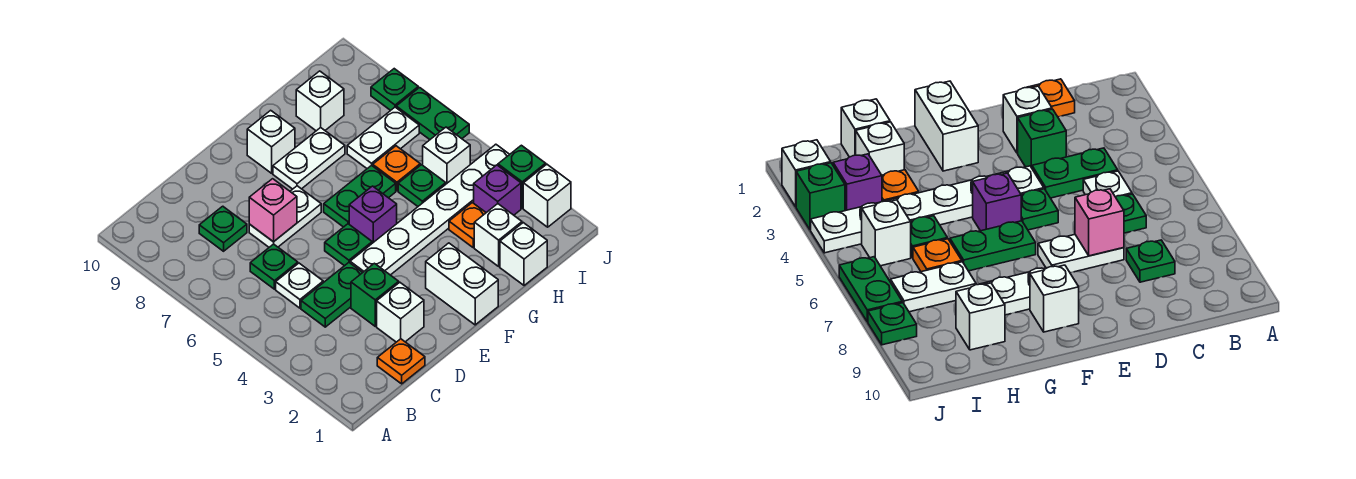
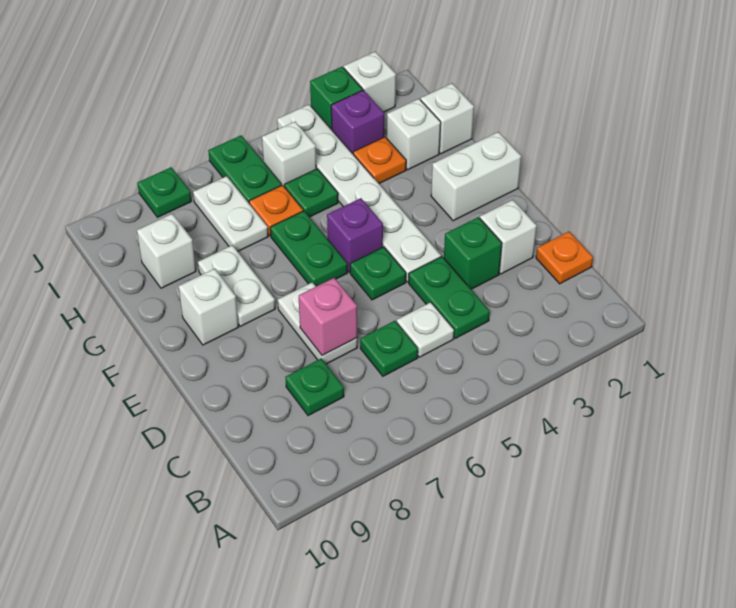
green 1x2 plate [396,88,469,139] -> green 1x2 plate turned to [208,135,282,203]

